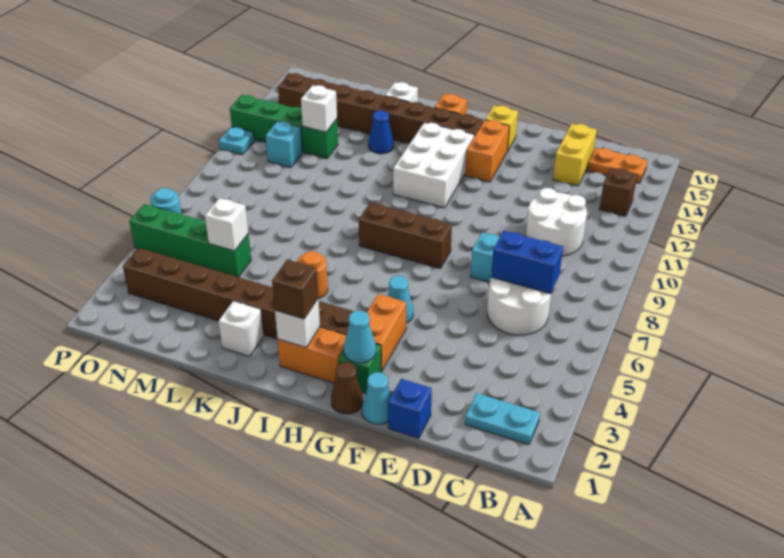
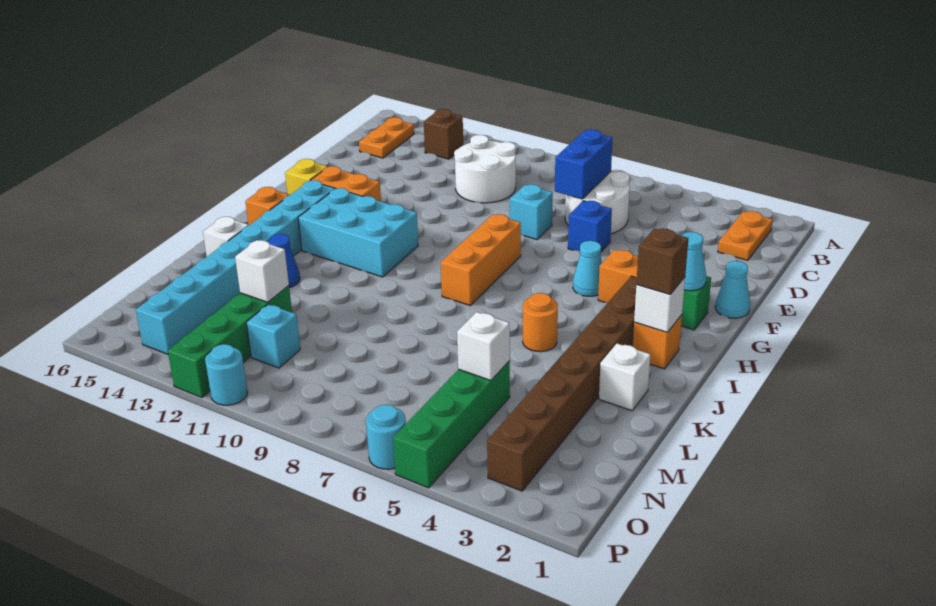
cyan 1x2 plate [465,393,540,445] -> orange 1x2 plate [718,211,773,260]
yellow 1x2 brick [553,124,597,186] -> none
blue 1x1 brick [388,379,432,438] -> blue 1x1 brick moved to [568,201,612,252]
brown 1x1 cone [331,362,363,414] -> none
brown 1x3 brick [359,203,452,268] -> orange 1x3 brick [441,214,521,305]
orange 1x2 brick [278,327,346,383] -> orange 1x1 brick [633,315,682,369]
white 2x3 brick [393,122,474,208] -> cyan 2x3 brick [298,188,418,277]
brown 1x8 brick [278,73,484,144] -> cyan 1x8 brick [136,180,335,354]
cyan 1x1 plate [219,127,254,155] -> cyan 1x1 round brick [205,344,248,405]

